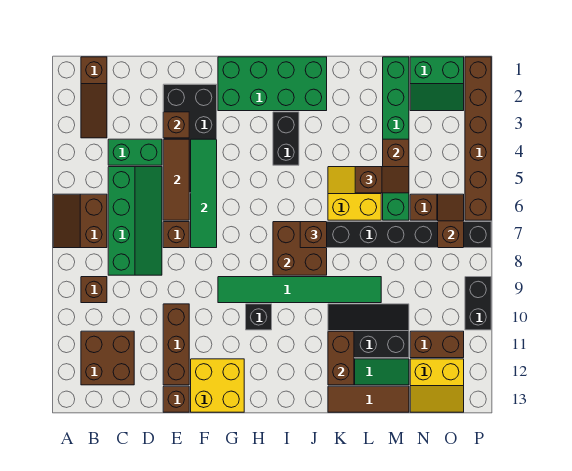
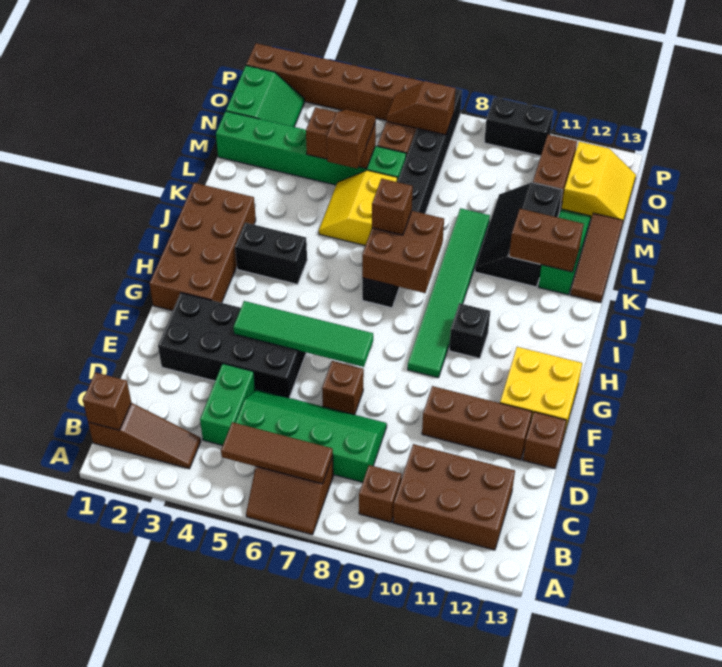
brown 2x2 brick [81,331,134,385] -> brown 2x3 brick [393,444,515,550]
brown 1x1 brick [163,112,189,138] -> brown 1x1 brick moved to [83,372,131,430]
brown 1x3 tile [163,139,189,220] -> brown 1x3 tile moved to [221,422,333,484]
green 2x4 brick [218,57,327,111] -> brown 2x4 brick [150,183,256,311]

